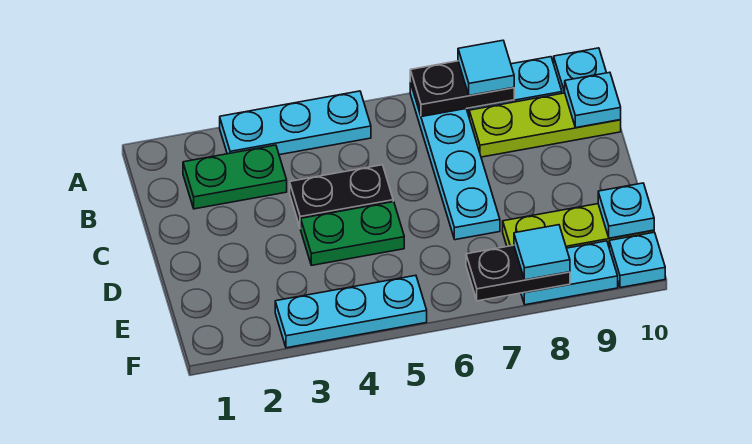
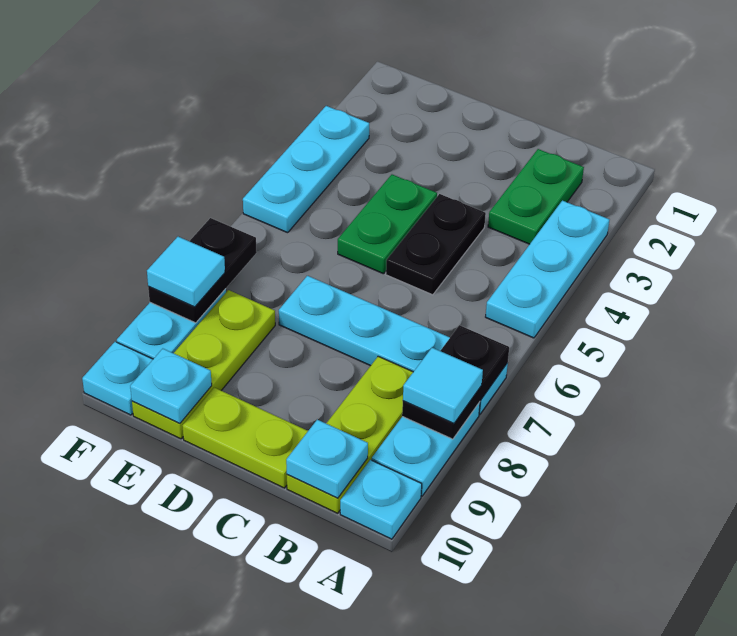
none -> lime 1x2 plate [183,388,308,488]

